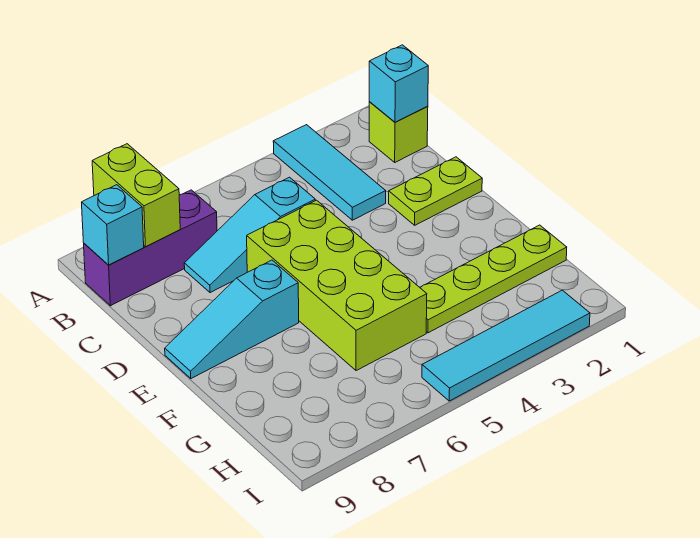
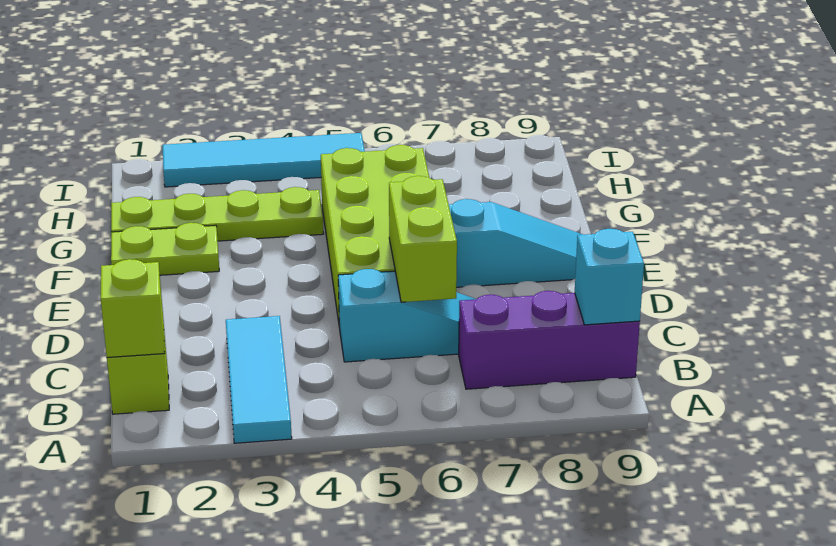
lime 1x2 brick [92,144,180,247] -> lime 1x2 brick moved to [389,176,457,302]
cyan 1x1 brick [369,45,428,122] -> lime 1x1 brick [101,259,165,357]
lime 1x2 plate [389,157,482,225] -> lime 1x2 plate moved to [111,223,219,275]

